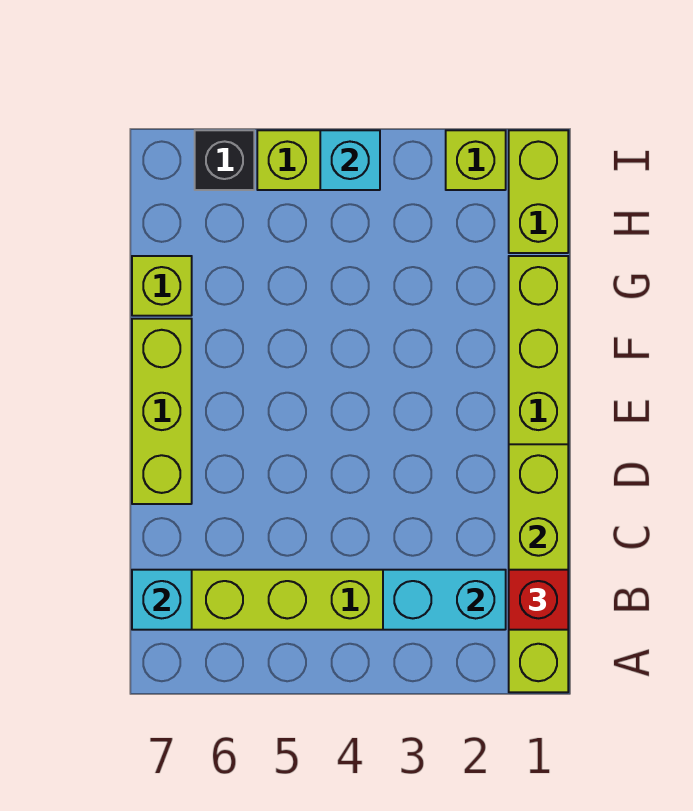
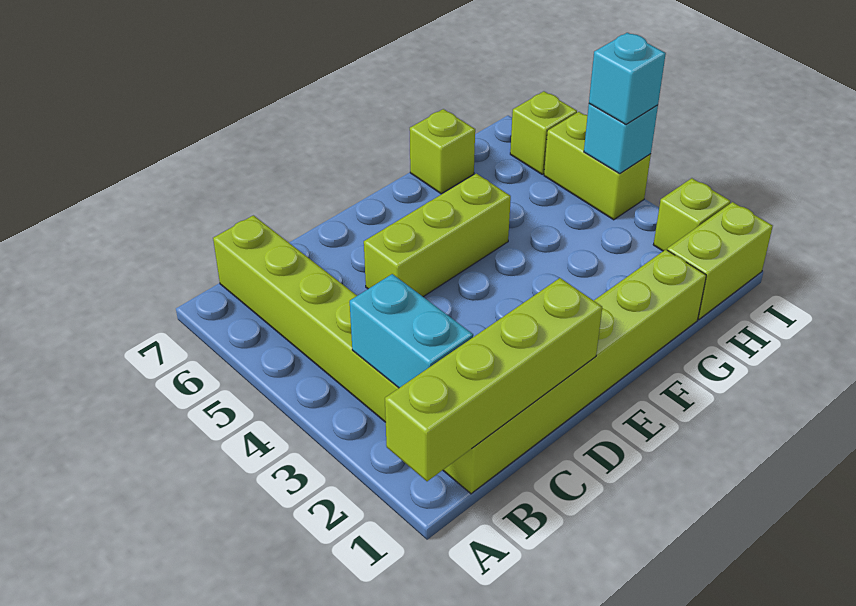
red 1x1 brick [509,570,568,630] -> none
cyan 1x1 brick [132,570,192,630] -> cyan 1x1 brick moved to [589,33,666,124]
lime 1x3 brick [132,319,192,504] -> lime 1x3 brick moved to [364,174,511,297]
black 1x1 brick [195,130,254,190] -> lime 1x1 brick [510,91,577,174]

